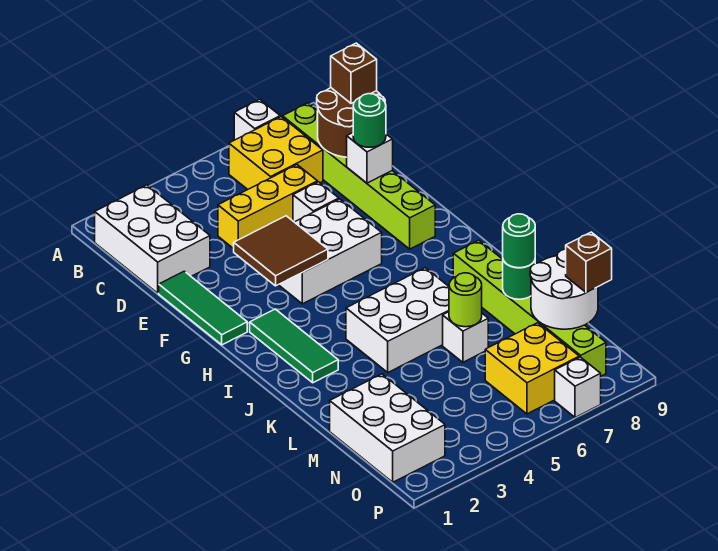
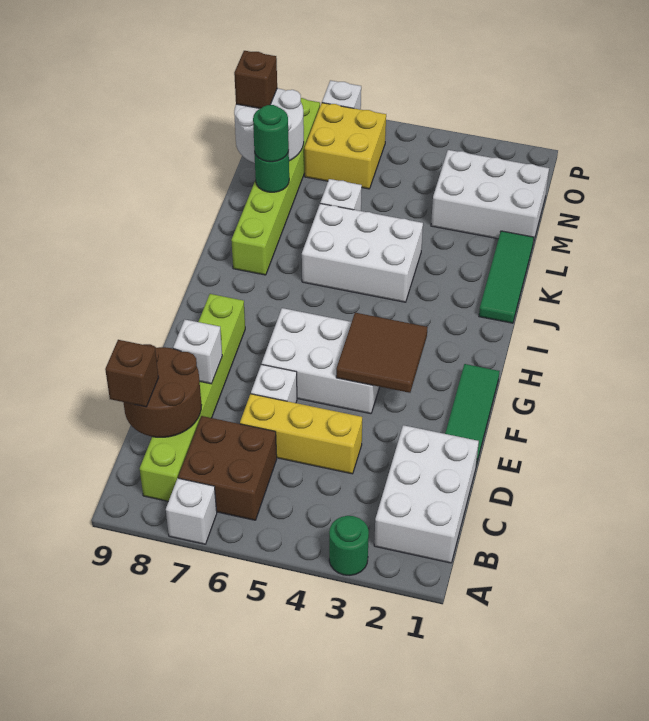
yellow 2x2 brick [229,117,323,189] -> brown 2x2 brick [178,416,277,520]
green 1x1 round brick [353,94,386,147] -> green 1x1 round brick moved to [329,516,369,575]
green 1x3 tile [250,309,338,383] -> green 1x3 tile moved to [479,231,534,323]
lime 1x1 round brick [449,273,482,327] -> none
white 2x3 brick [330,374,445,482] -> white 2x3 brick turned to [431,150,549,243]

